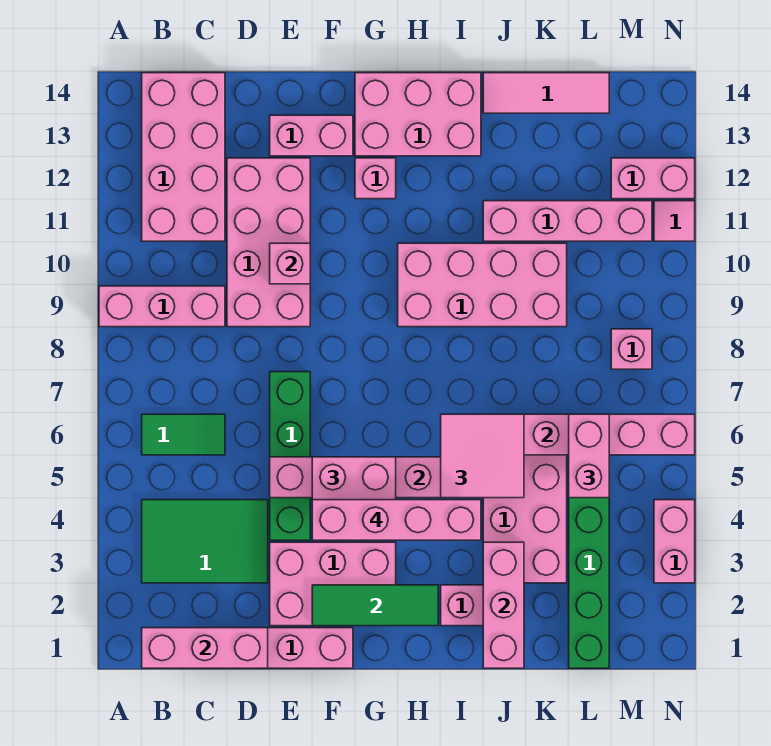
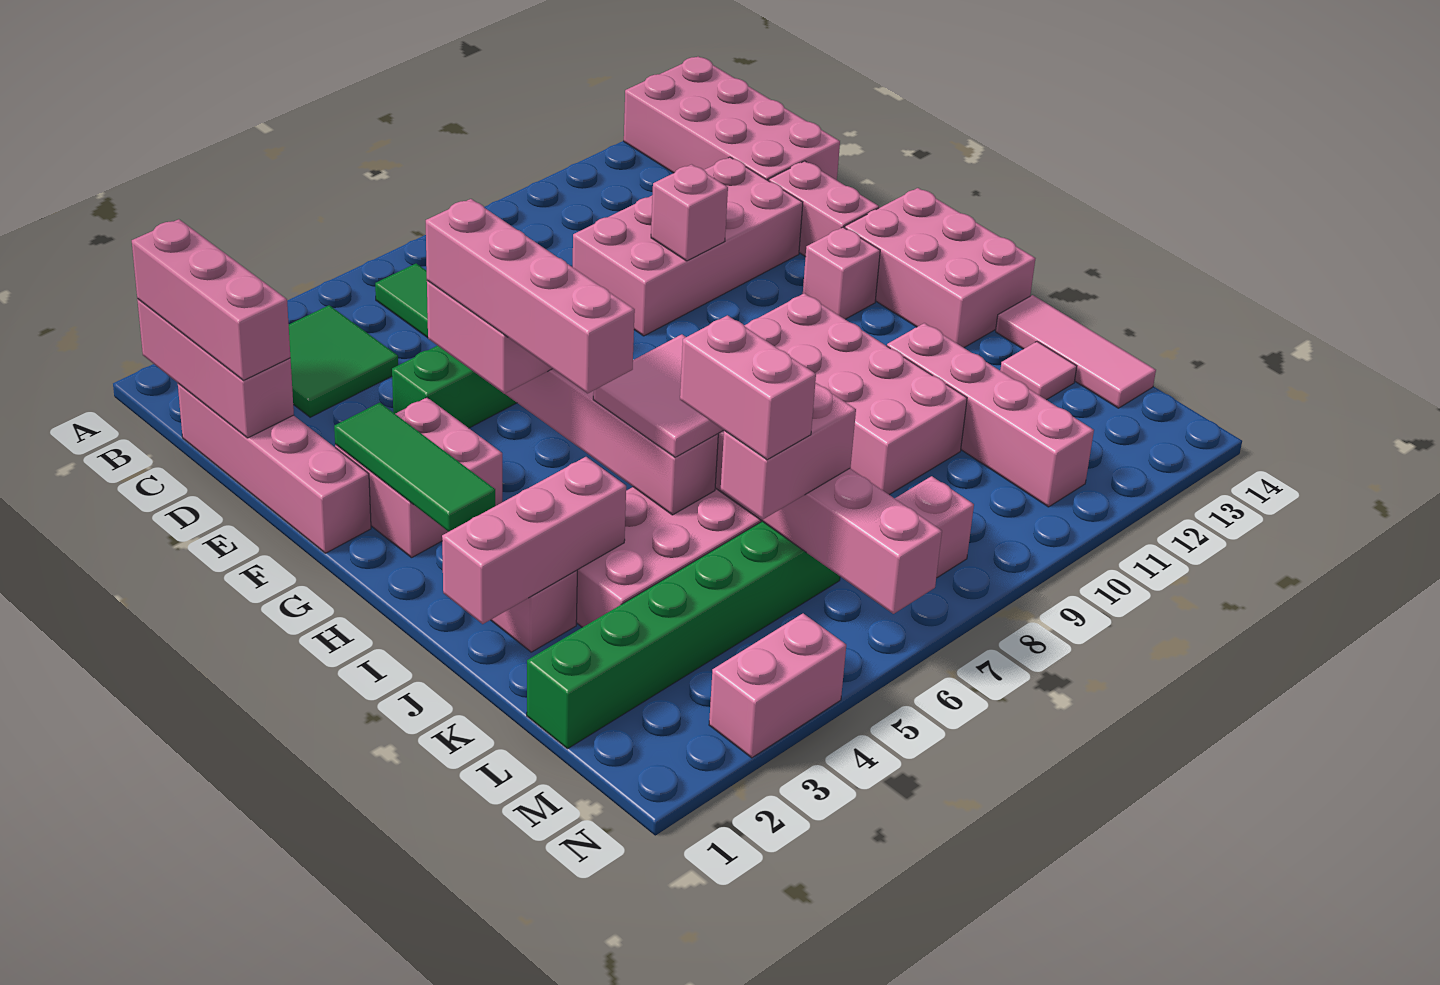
pink 1x3 brick [99,286,225,327] -> pink 1x3 brick moved to [132,219,290,381]
green 2x3 tile [142,500,268,583] -> green 2x2 tile [289,305,398,417]
pink 2x4 brick [142,73,225,241] -> pink 2x4 brick turned to [624,56,840,181]
pink 2x3 brick [270,542,396,626] -> pink 2x2 brick [335,398,502,558]
pink 1x2 brick [611,158,695,199] -> pink 1x2 brick moved to [680,315,816,460]
pink 1x1 tile [654,201,695,241] -> pink 1x1 tile moved to [1000,342,1077,400]

